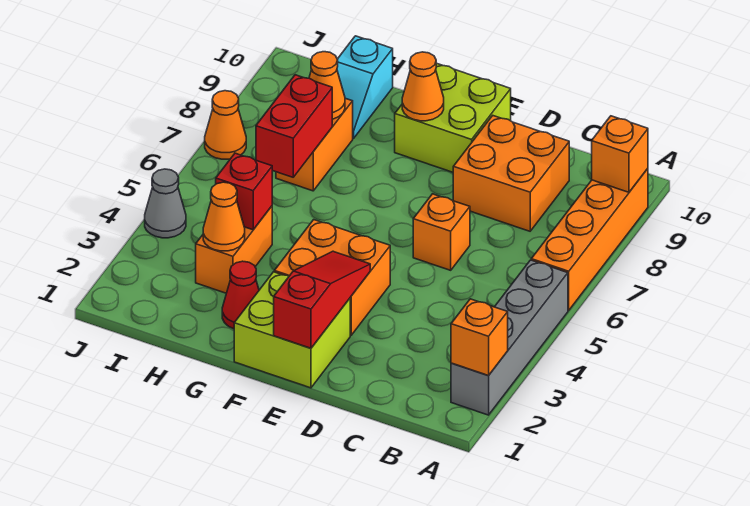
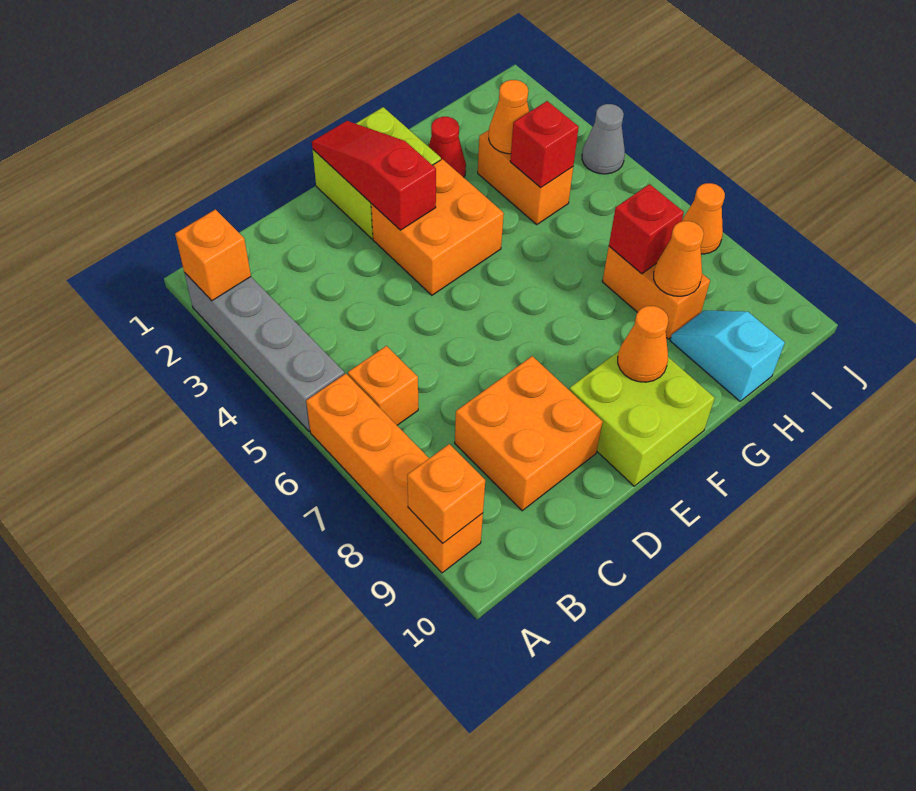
orange 1x1 brick [413,194,470,270] -> orange 1x1 brick moved to [348,346,418,425]
red 1x3 slope [274,251,370,348] -> red 1x3 slope turned to [312,121,436,230]
red 1x2 brick [256,75,332,177] -> red 1x1 brick [609,184,684,274]

